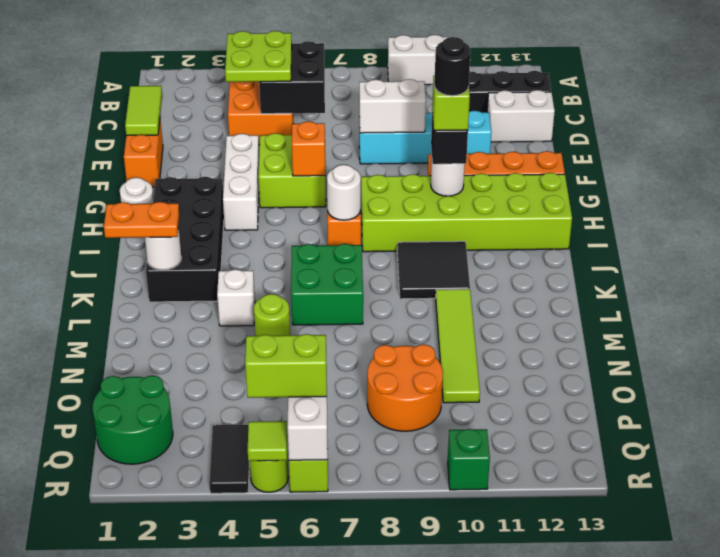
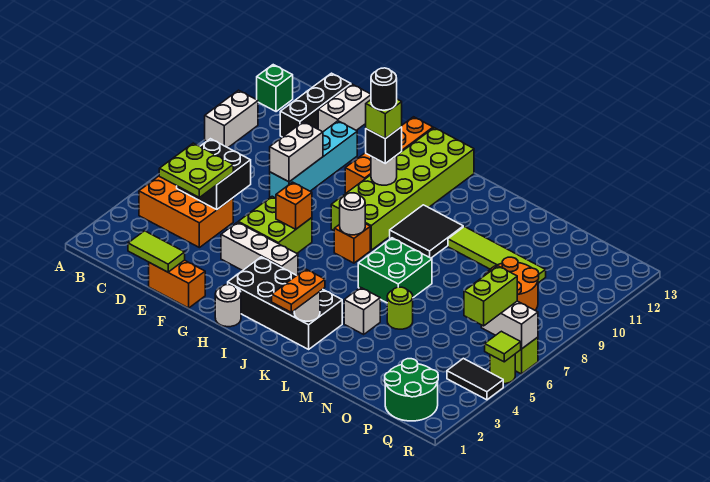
green 1x1 brick [448,429,490,490] -> green 1x1 brick moved to [257,65,293,112]

